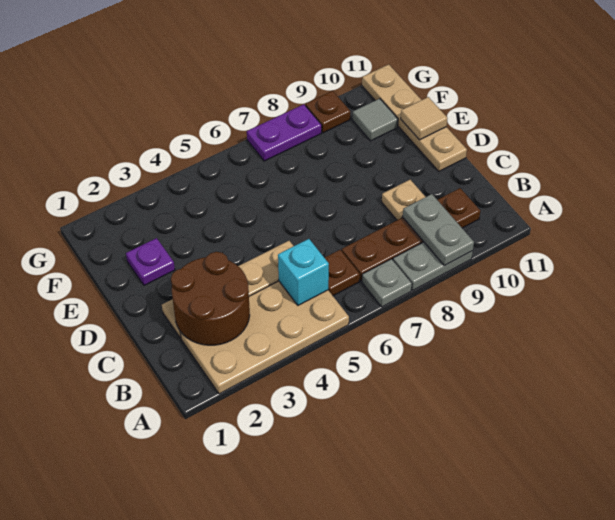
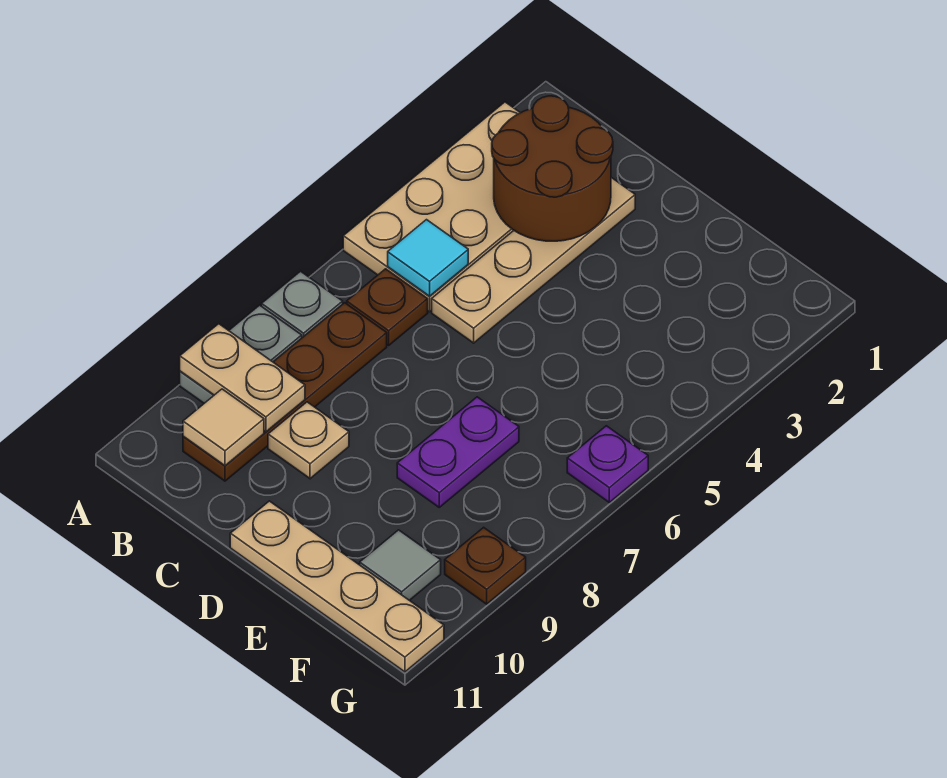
grey 1x2 plate [403,194,474,266] -> tan 1x2 plate [180,324,305,432]
cyan 1x1 brick [278,239,329,305] -> cyan 1x1 tile [388,220,468,296]
purple 1x1 plate [126,238,175,285] -> purple 1x1 plate moved to [567,426,648,502]
tan 1x1 tile [401,97,447,140] -> tan 1x1 tile moved to [183,389,264,466]
purple 1x2 plate [247,104,322,161] -> purple 1x2 plate moved to [397,397,519,507]

